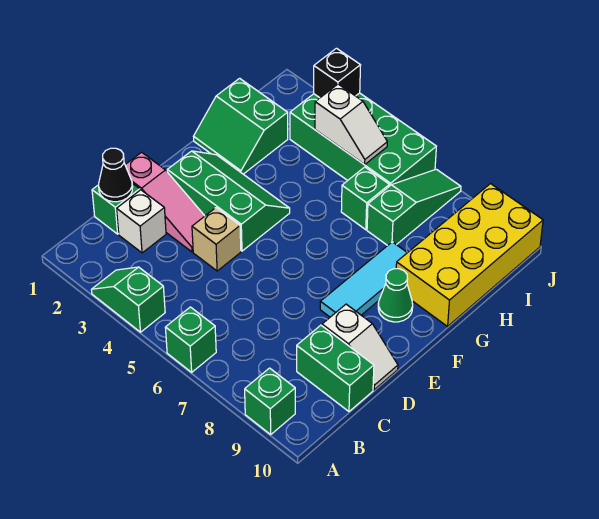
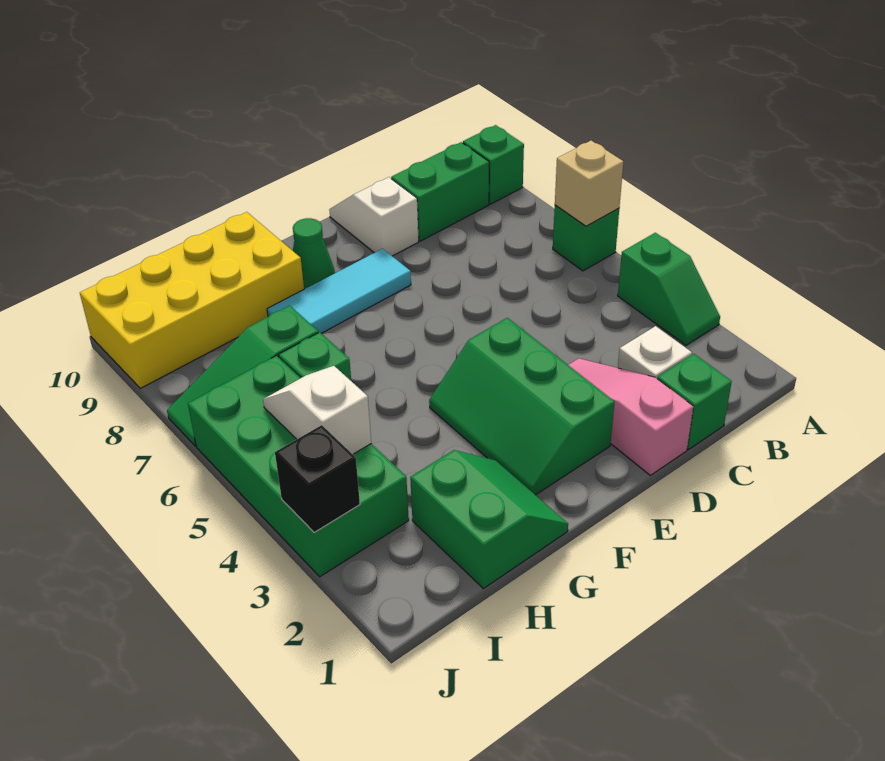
black 1x1 cone [99,148,133,202] -> none
green 1x2 brick [297,325,374,411] -> green 1x2 brick turned to [391,142,489,241]
tan 1x1 brick [192,208,241,271] -> tan 1x1 brick moved to [555,141,623,226]

